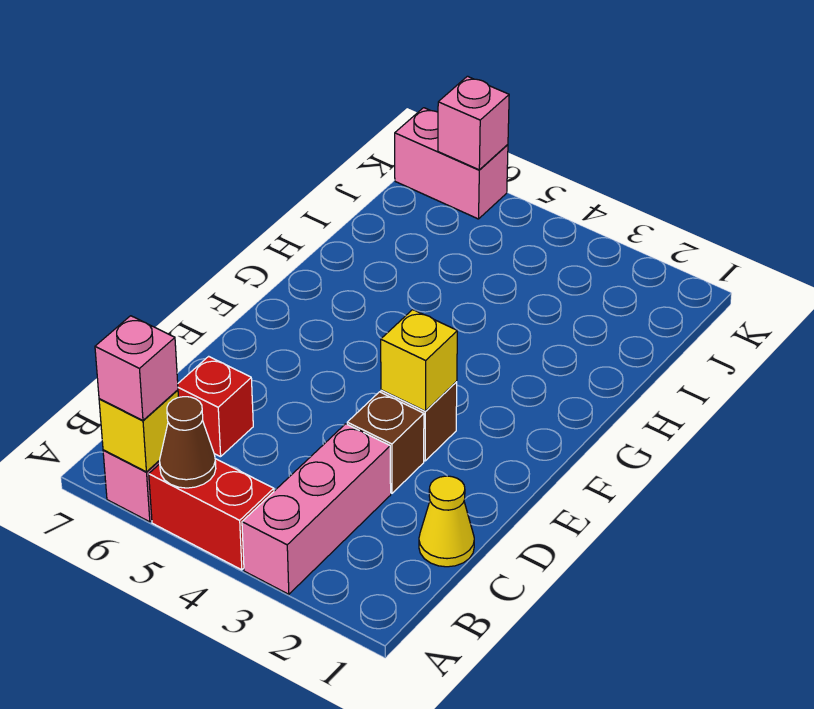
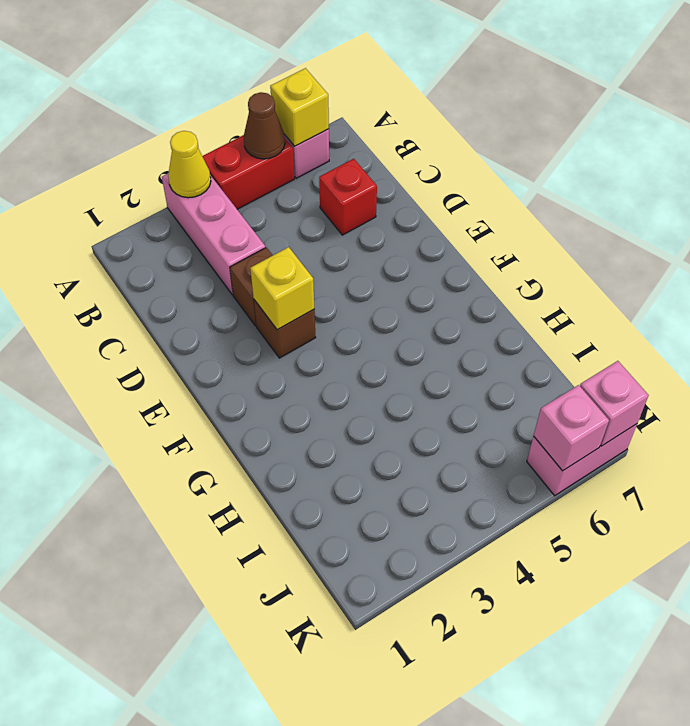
pink 1x1 brick [95,316,178,420] -> pink 1x1 brick moved to [580,361,649,446]
yellow 1x1 cone [419,476,474,567] -> yellow 1x1 cone moved to [168,131,211,198]

